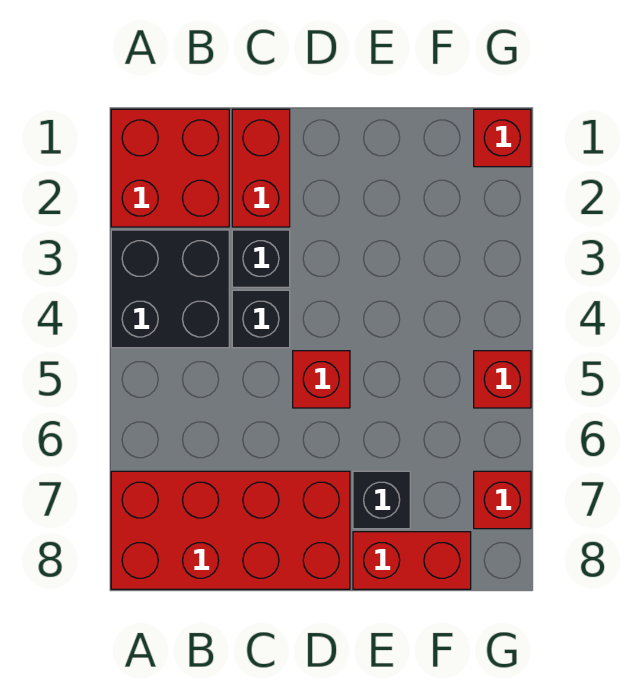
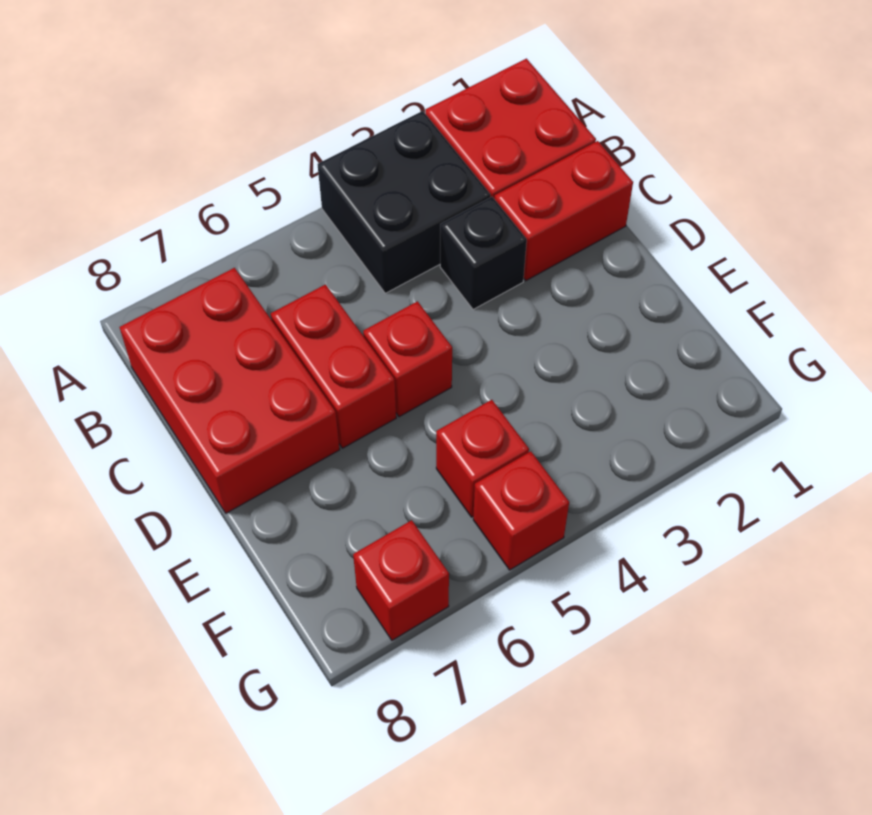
red 2x4 brick [111,471,350,589] -> red 2x3 brick [120,268,340,513]
black 1x1 brick [232,290,290,348] -> none
black 1x1 brick [353,471,410,529] -> none
red 1x2 brick [353,532,471,589] -> red 1x2 brick moved to [271,285,396,448]
red 1x1 brick [474,109,531,167] -> red 1x1 brick moved to [436,400,529,517]

